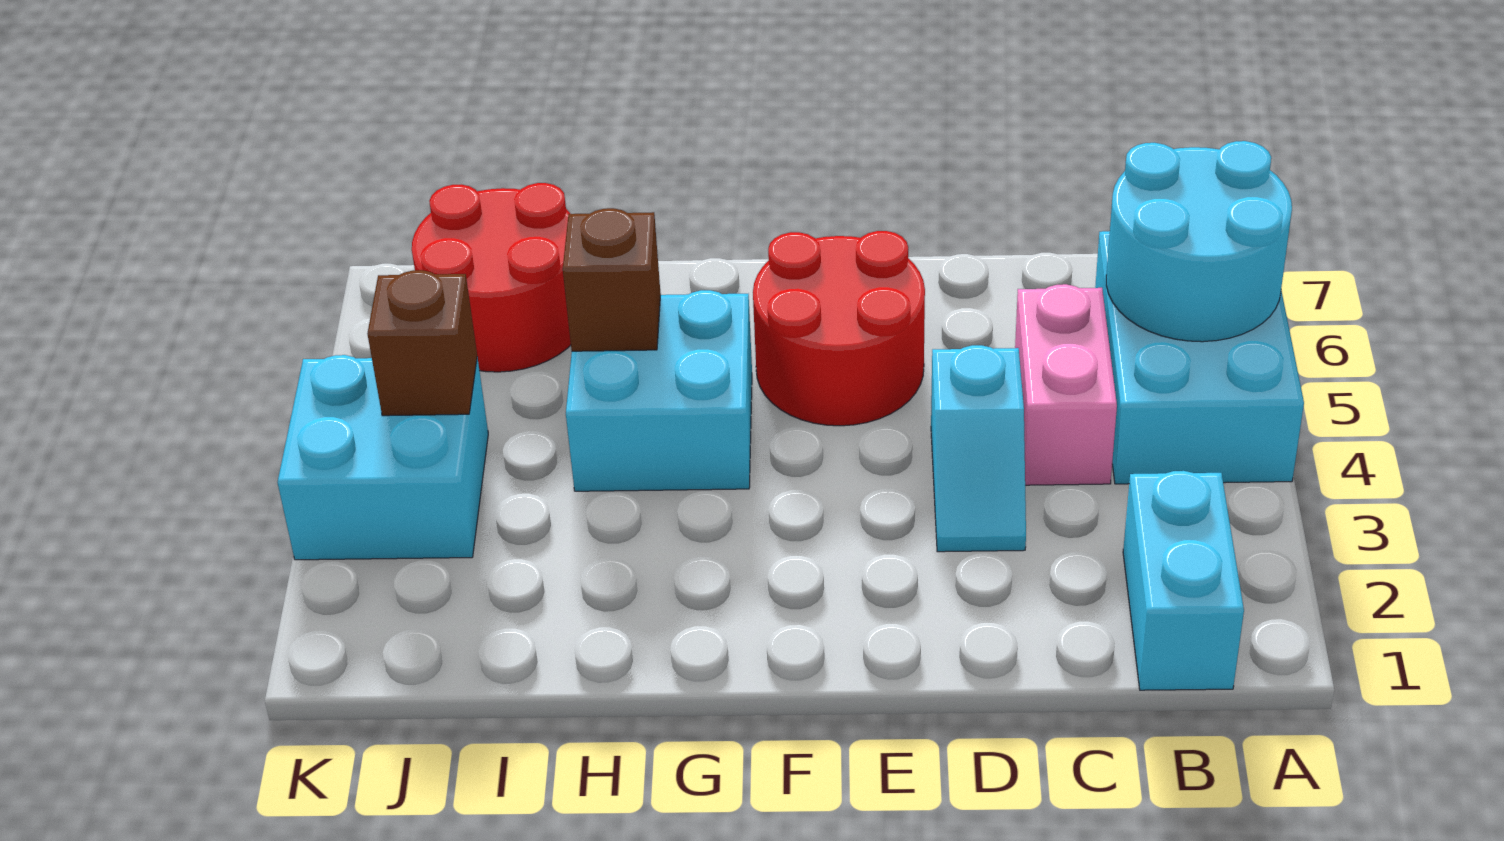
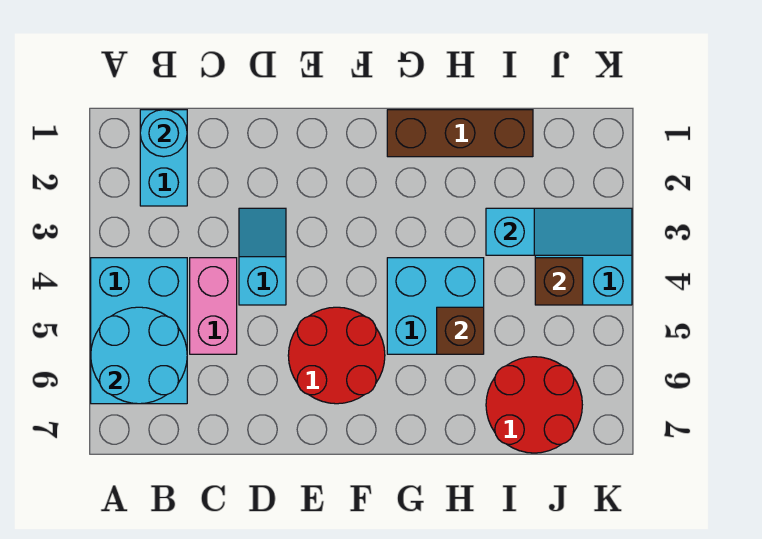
none -> cyan 1x1 round brick [140,110,187,157]
none -> brown 1x3 brick [387,110,533,157]
none -> cyan 1x3 slope [486,208,632,255]

